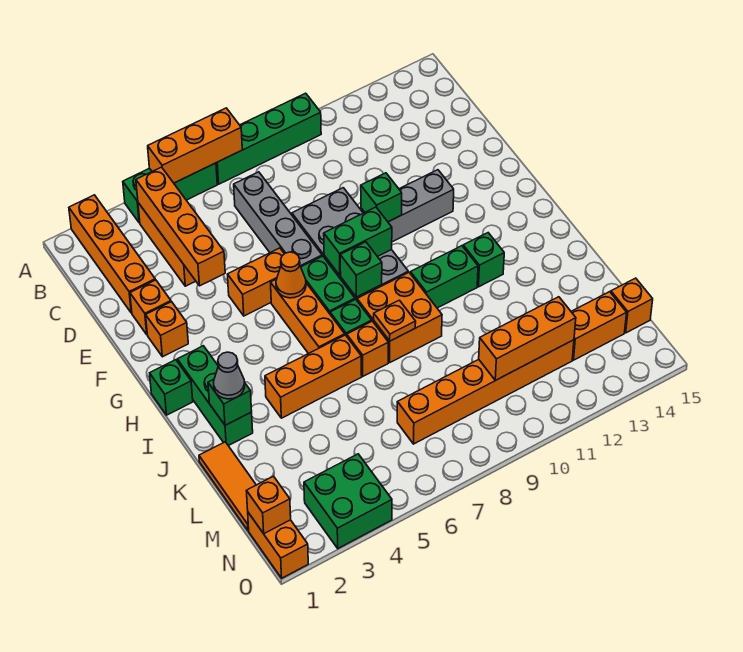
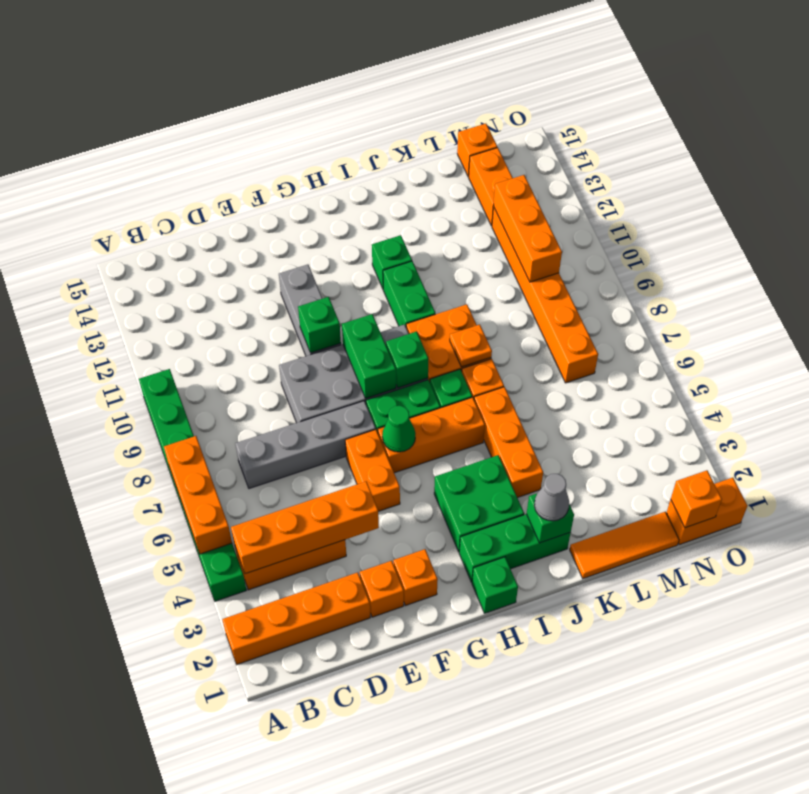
orange 1x1 cone [276,252,306,298] -> green 1x1 cone [382,406,416,452]
green 2x2 brick [304,454,392,548] -> green 2x2 brick moved to [434,455,524,552]

